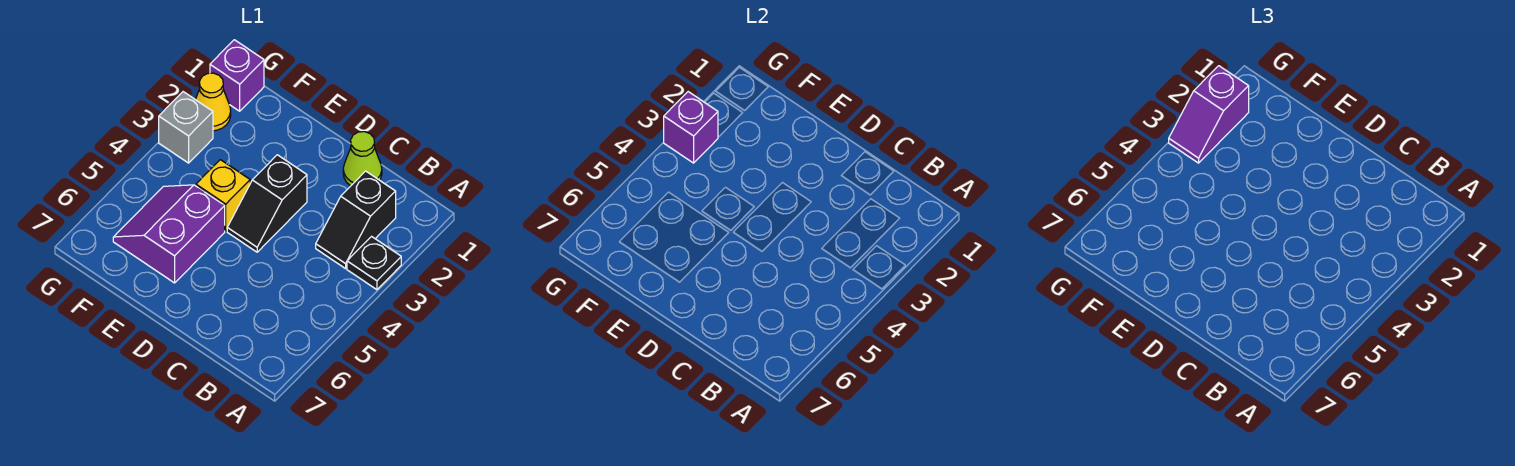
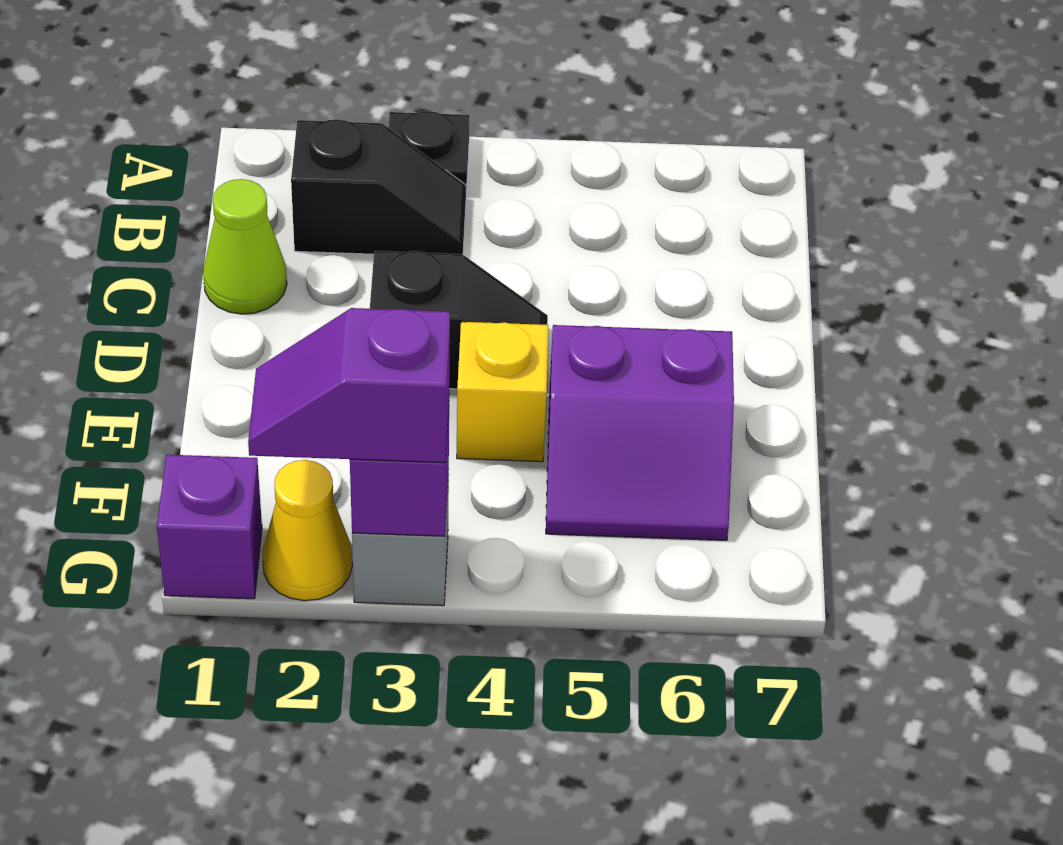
purple 1x2 slope [1169,66,1249,163] -> purple 1x2 slope turned to [248,308,450,463]

